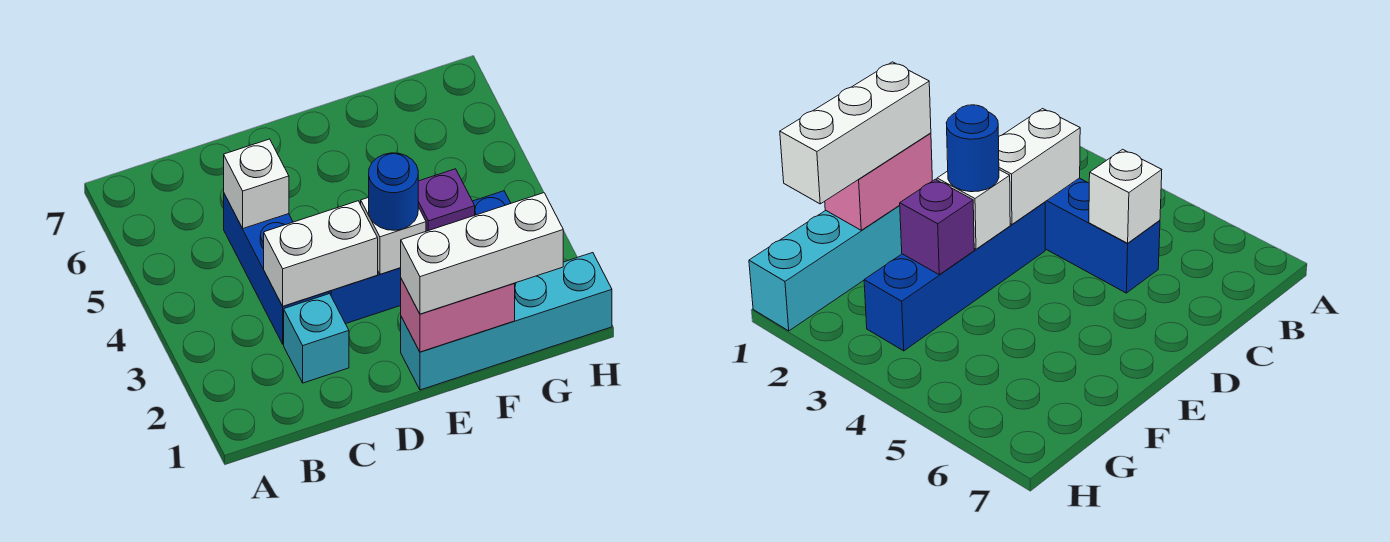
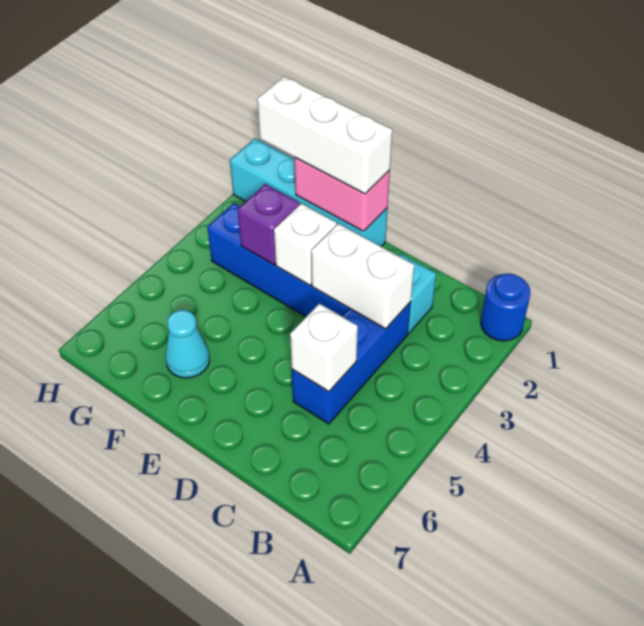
blue 1x1 round brick [369,153,418,230] -> blue 1x1 round brick moved to [481,274,530,341]
none -> cyan 1x1 cone [165,310,210,378]

